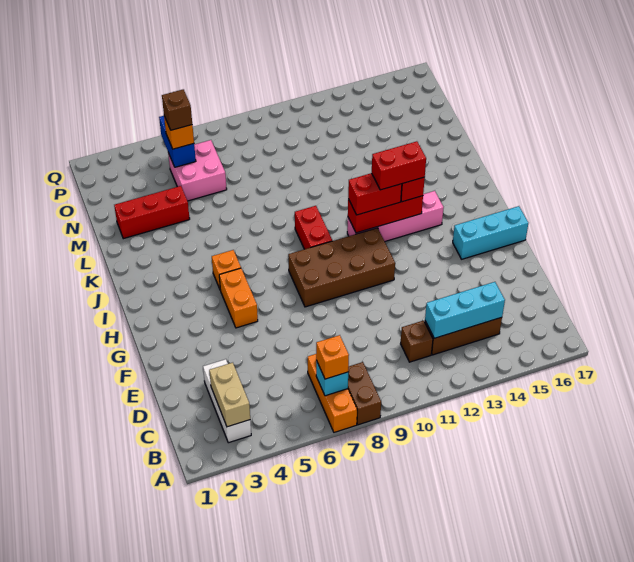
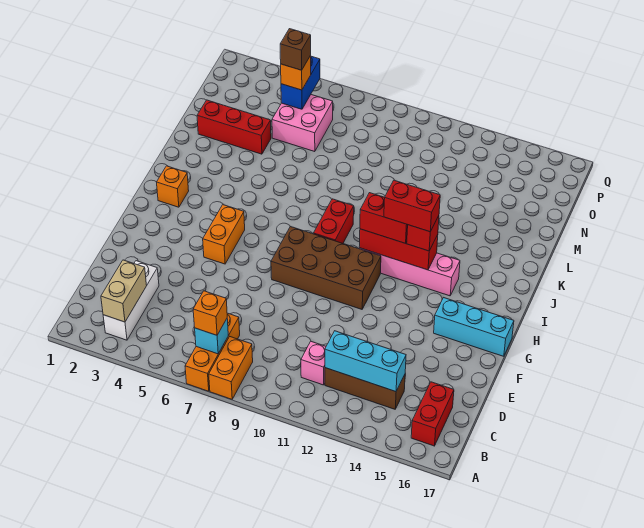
brown 1x2 brick [348,362,381,425] -> orange 1x2 brick [209,337,253,399]
none -> red 1x2 brick [411,382,454,446]
brown 1x1 brick [401,321,433,362] -> pink 1x1 brick [301,342,326,385]
orange 1x1 brick [212,250,241,289] -> orange 1x1 brick moved to [157,166,189,207]

